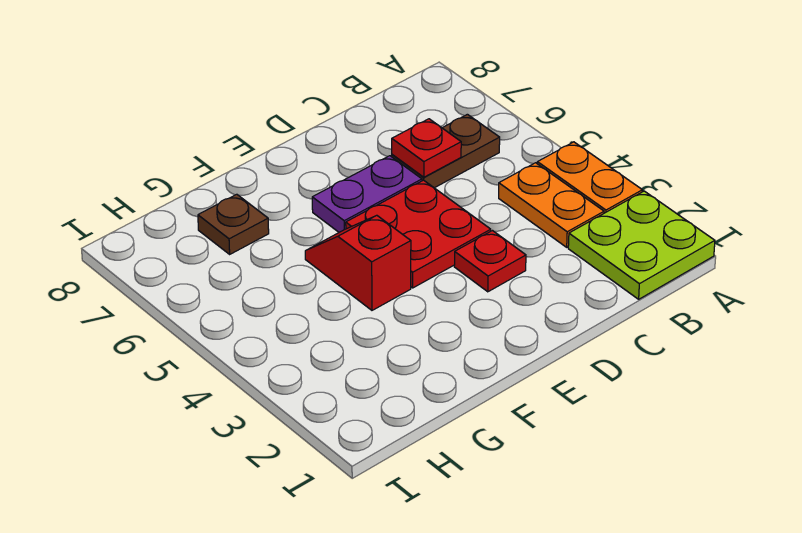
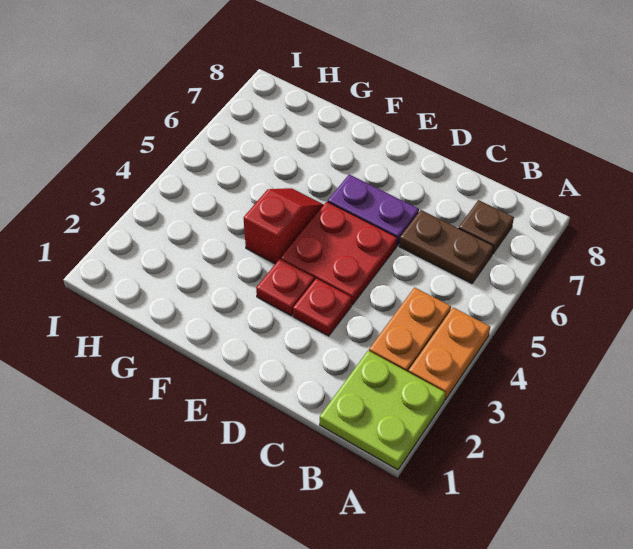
red 1x1 plate [392,119,461,177] -> red 1x1 plate moved to [256,259,314,316]
brown 1x1 plate [198,194,269,254] -> brown 1x1 plate moved to [459,200,514,254]

